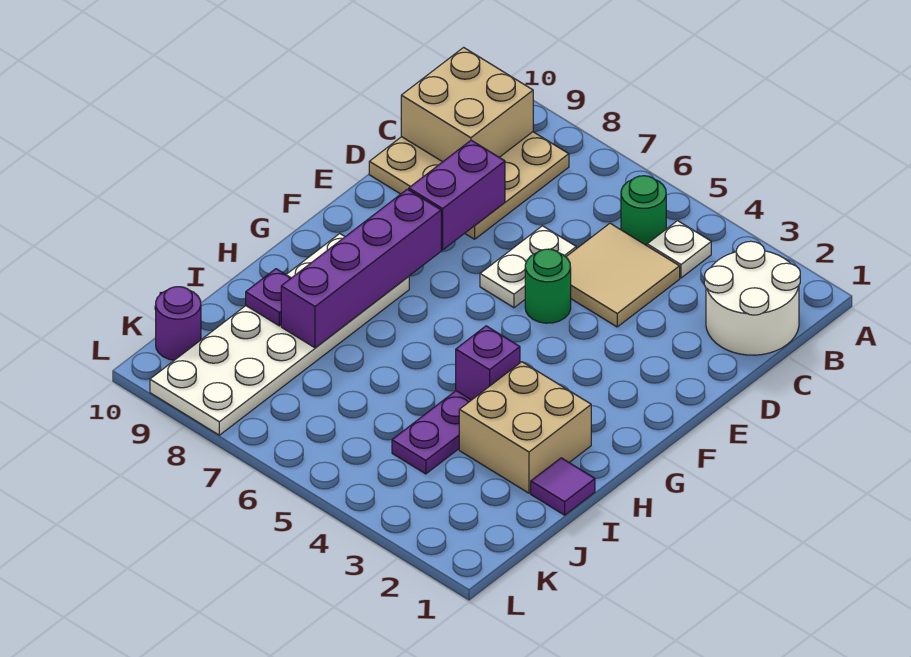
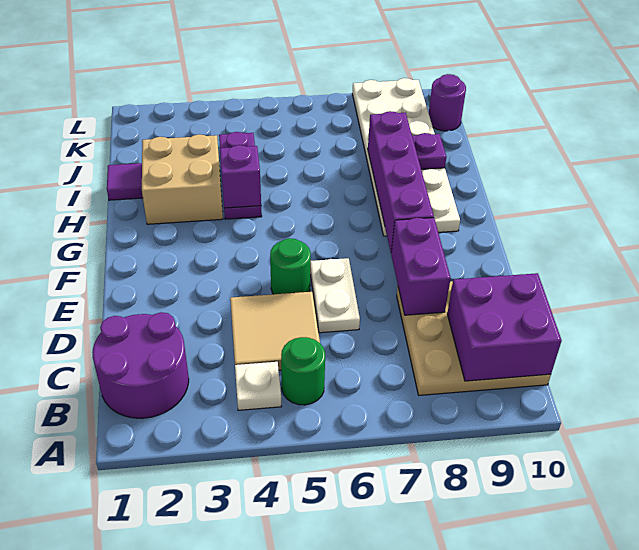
white 2x2 round brick [704,241,800,355] -> purple 2x2 round brick [93,312,189,418]
tan 2x2 brick [401,47,533,162] -> purple 2x2 brick [447,273,562,381]

